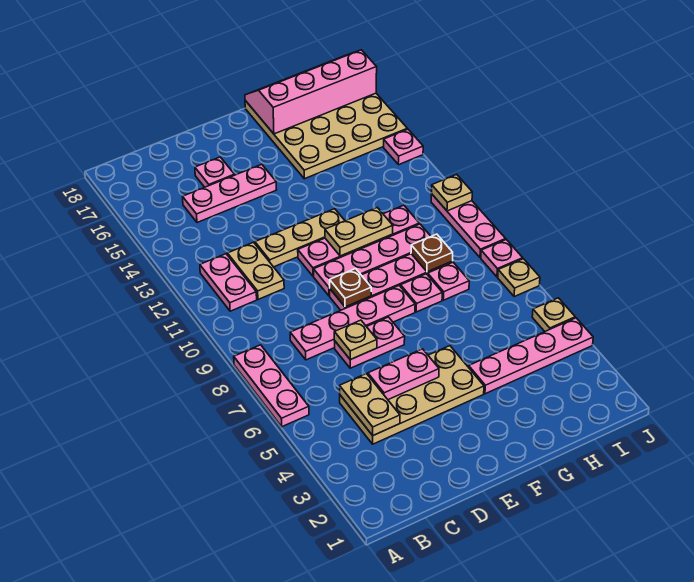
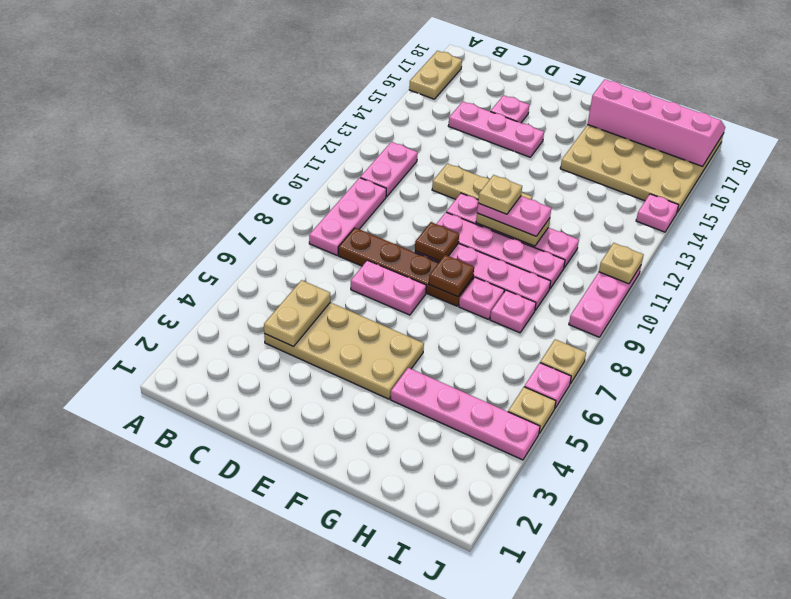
pink 1x3 plate [234,345,309,427] -> pink 1x3 plate moved to [309,178,386,255]
pink 1x4 plate [290,286,415,360] -> brown 1x4 plate [338,228,473,306]
tan 1x2 plate [228,242,284,299] -> tan 1x2 plate moved to [409,51,462,99]
pink 1x2 plate [368,349,439,400] -> pink 1x2 plate moved to [477,196,551,236]
tan 1x1 plate [334,320,377,360] -> tan 1x1 plate moved to [478,175,522,214]
brown 1x1 plate [411,234,453,272] -> brown 1x1 plate moved to [429,255,474,297]
pink 1x1 plate [481,240,523,277] -> pink 1x1 plate moved to [524,363,571,408]

